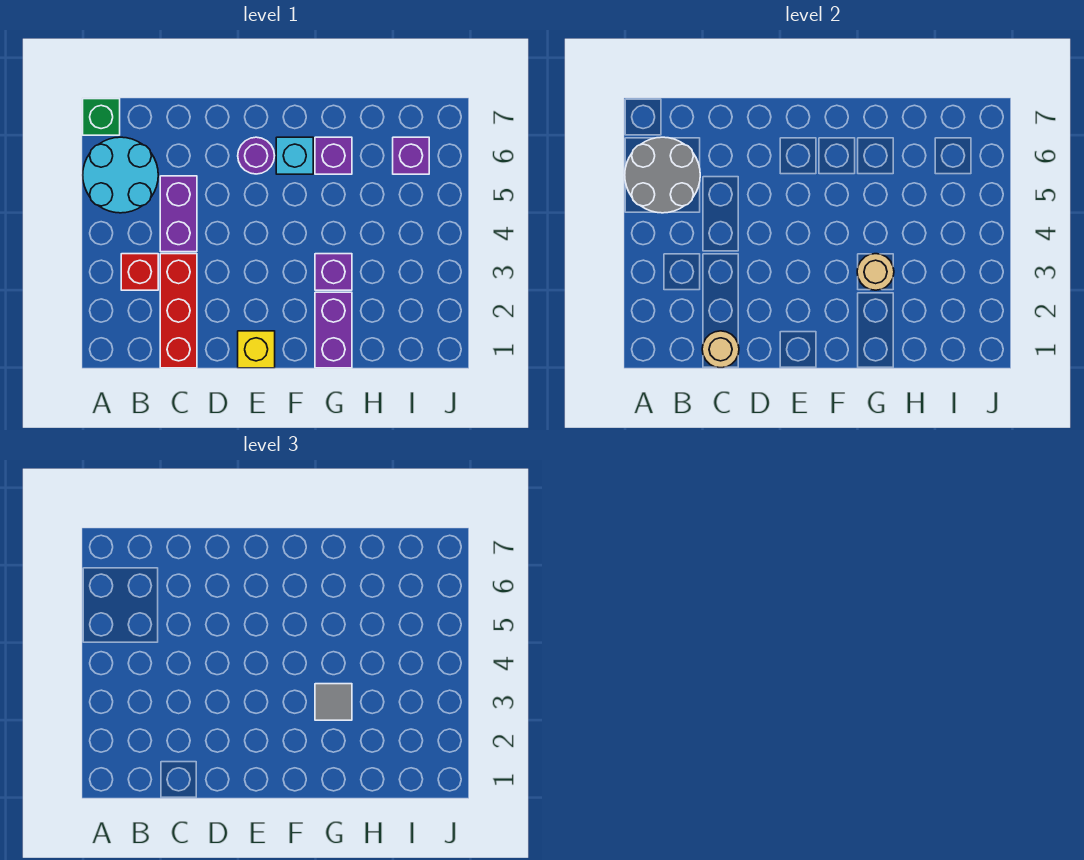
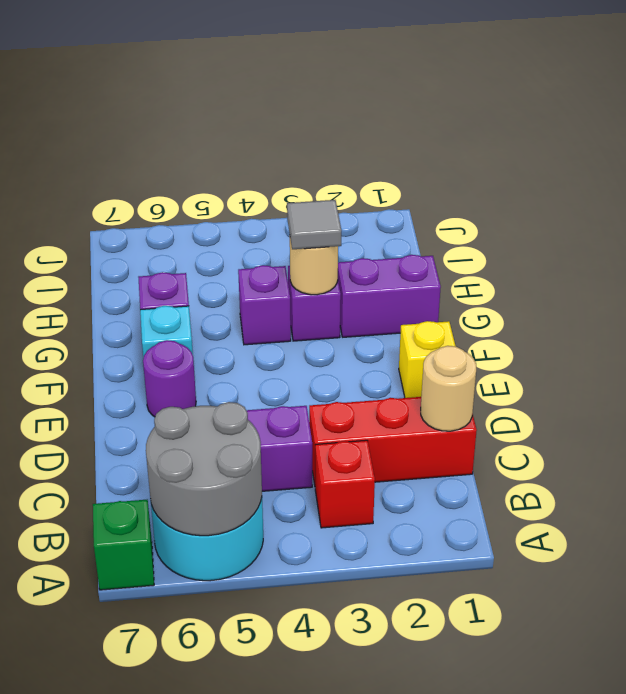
purple 1x1 brick [393,137,429,174] -> purple 1x1 brick moved to [238,265,291,345]

